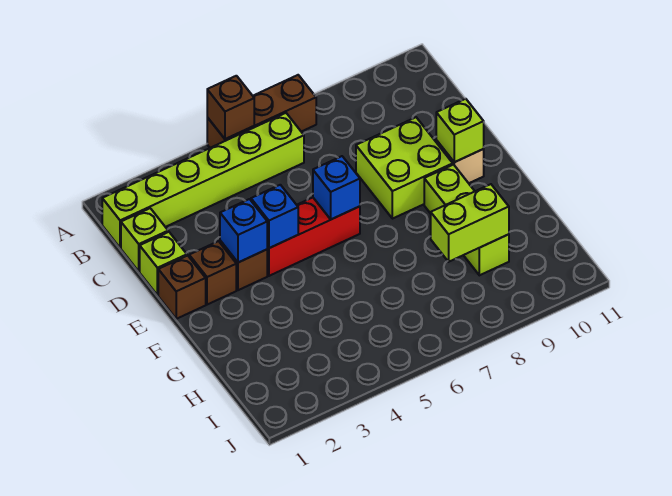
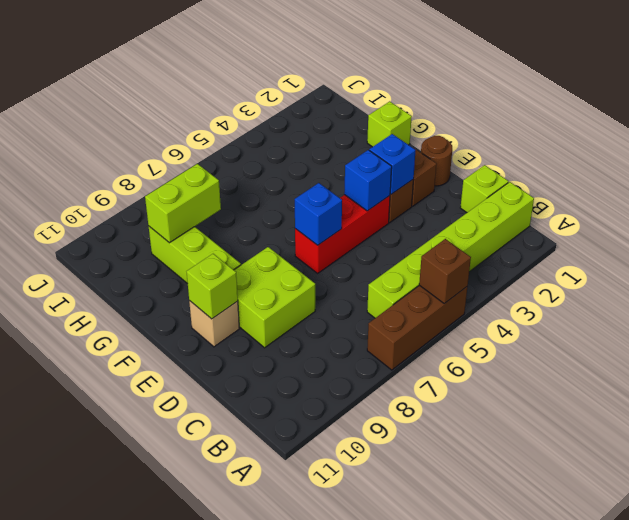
lime 1x1 brick [140,232,187,295] -> lime 1x1 brick moved to [367,101,412,147]
brown 1x1 brick [158,256,206,319] -> brown 1x1 round brick [421,136,452,186]

